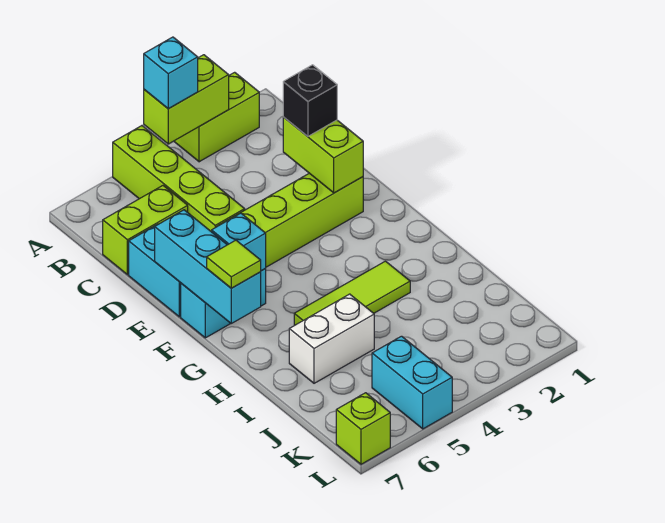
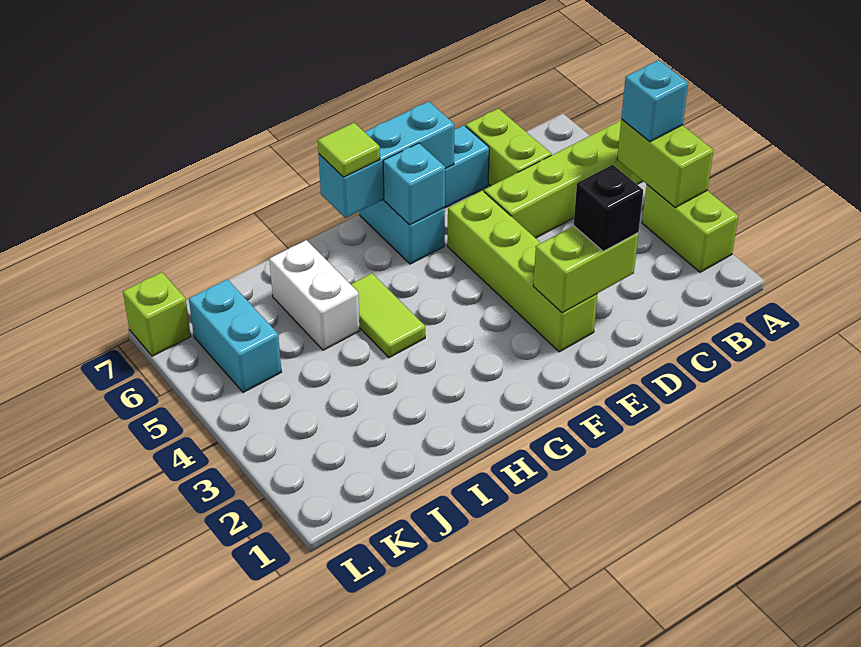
lime 1x3 tile [294,261,410,325] -> lime 1x2 tile [351,273,425,358]
cyan 1x2 brick [372,336,452,429] -> cyan 1x2 brick turned to [189,279,281,393]

